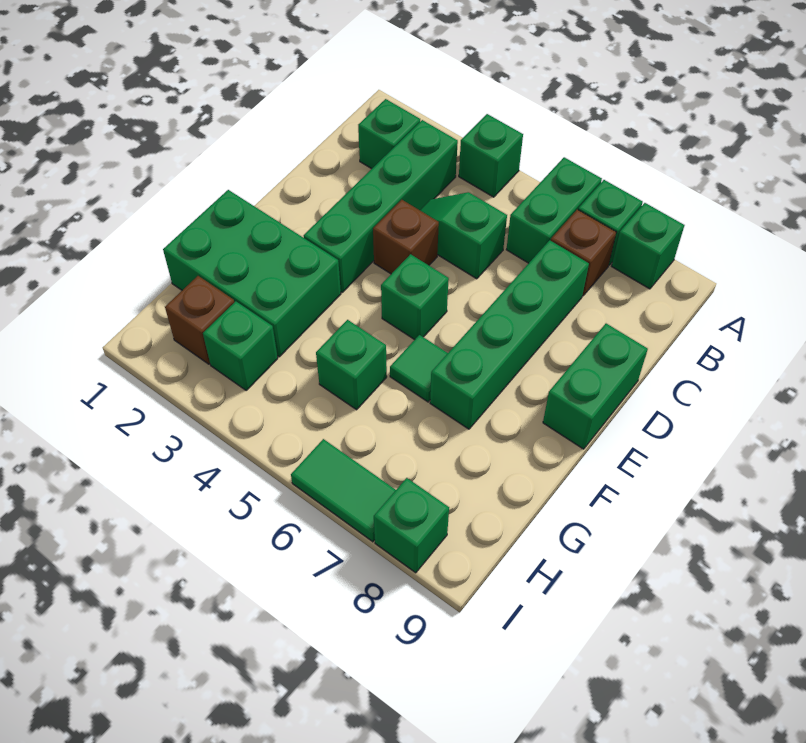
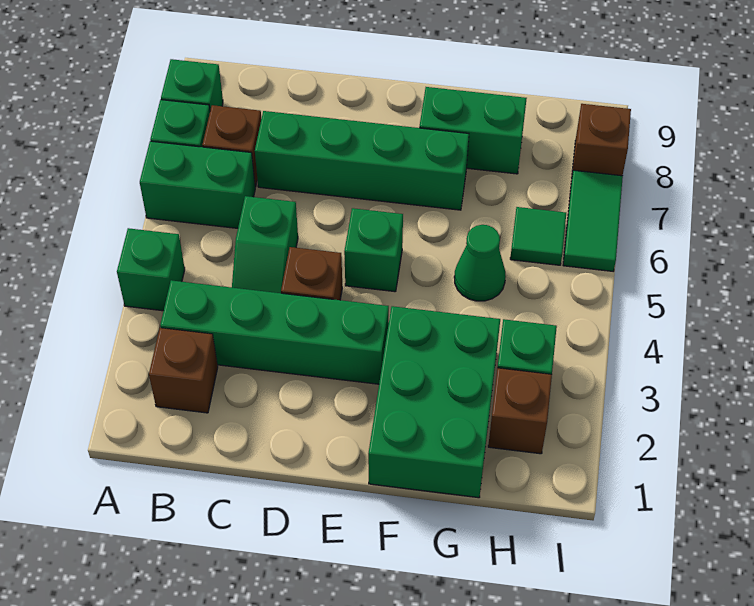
green 1x1 brick [358,99,420,169] -> brown 1x1 brick [149,328,218,413]
green 1x2 brick [543,324,648,449] -> green 1x2 brick moved to [419,87,527,174]
green 1x1 tile [390,335,448,402] -> green 1x1 tile moved to [510,207,566,265]
green 1x1 brick [316,320,387,410] -> green 1x1 cone [454,225,506,301]
green 1x1 brick [374,478,449,573] -> brown 1x1 brick [572,104,631,176]

